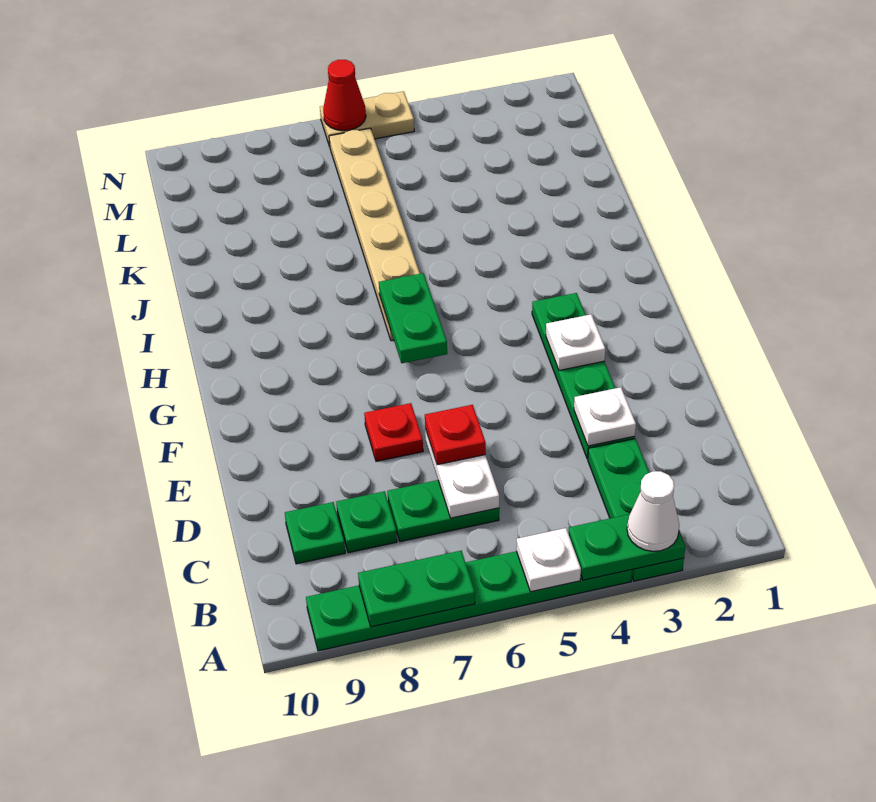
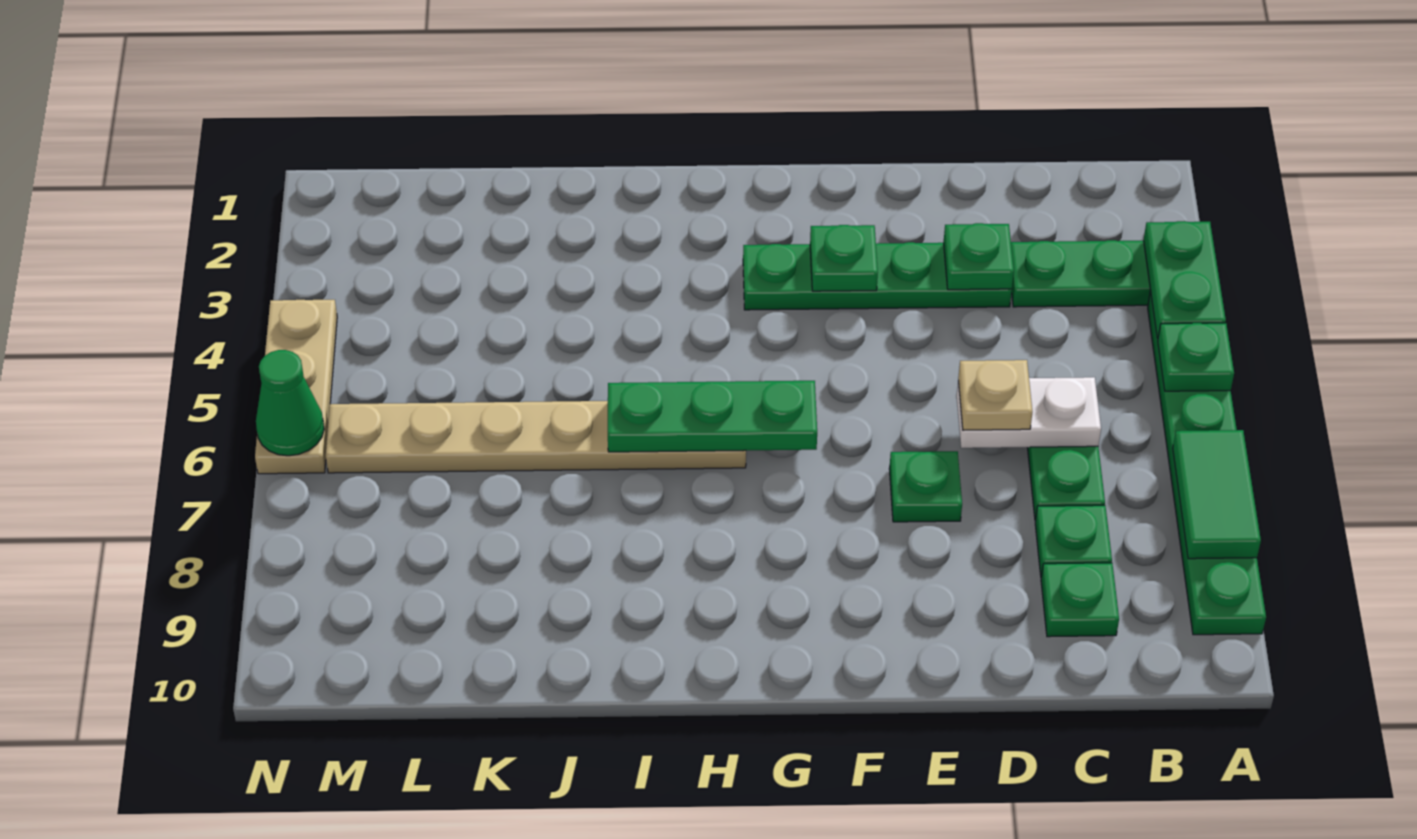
white 1x1 cone [627,471,679,551] -> none
white 1x1 plate [516,528,581,592] -> green 1x1 plate [1158,323,1234,391]
green 1x2 plate [358,551,475,627] -> green 1x2 tile [1173,430,1261,559]
white 1x1 plate [574,387,636,446] -> green 1x1 plate [944,223,1014,290]
red 1x1 plate [425,405,486,465] -> tan 1x1 plate [958,360,1033,430]
red 1x1 plate [364,403,423,461] -> green 1x1 plate [889,451,962,522]
white 1x1 plate [546,314,605,370] -> green 1x1 plate [810,225,878,291]
green 1x2 plate [379,273,447,363] -> green 1x3 plate [608,381,817,452]
tan 1x2 plate [320,91,414,147] -> tan 1x3 plate [255,300,337,474]
red 1x1 cone [323,60,366,131] -> green 1x1 cone [256,350,324,456]

